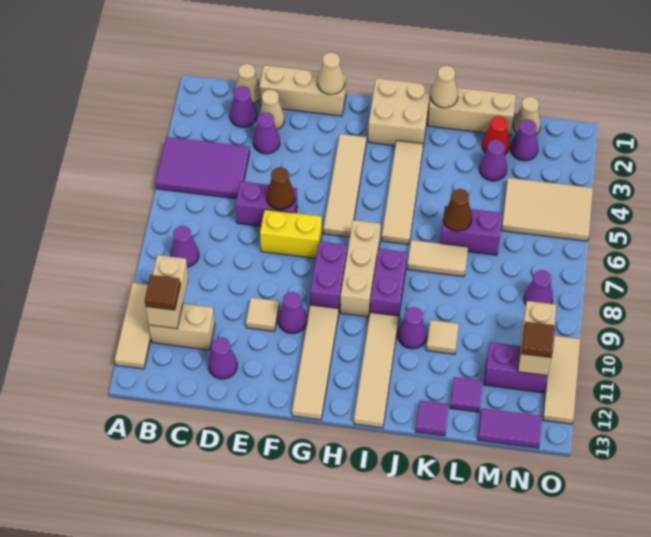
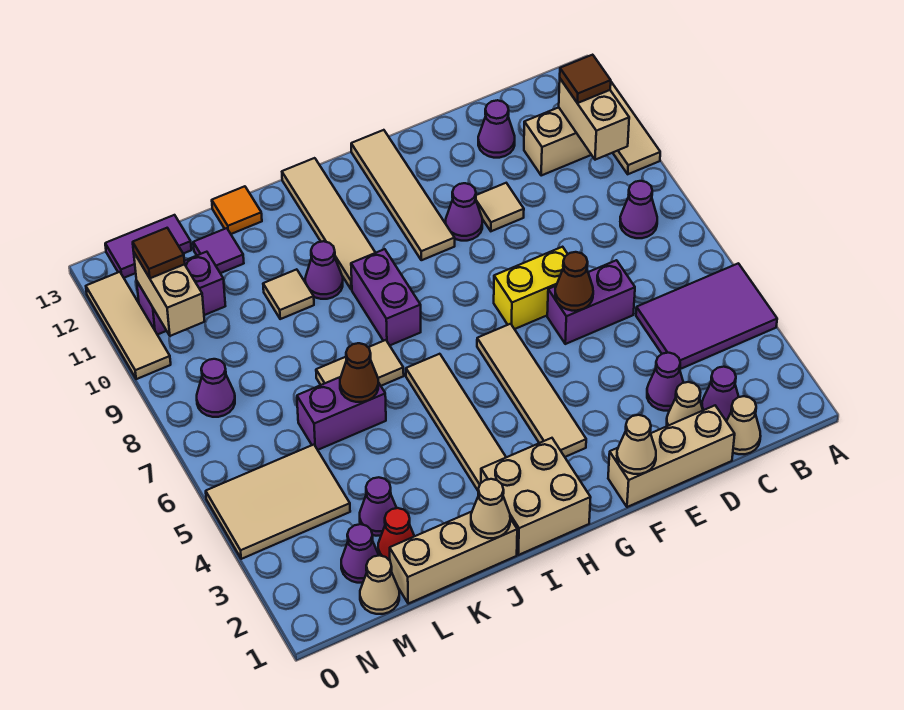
purple 1x2 brick [310,242,347,309] -> none
tan 1x3 brick [340,220,381,317] -> none
purple 1x1 tile [416,400,449,436] -> orange 1x1 tile [212,186,262,234]

